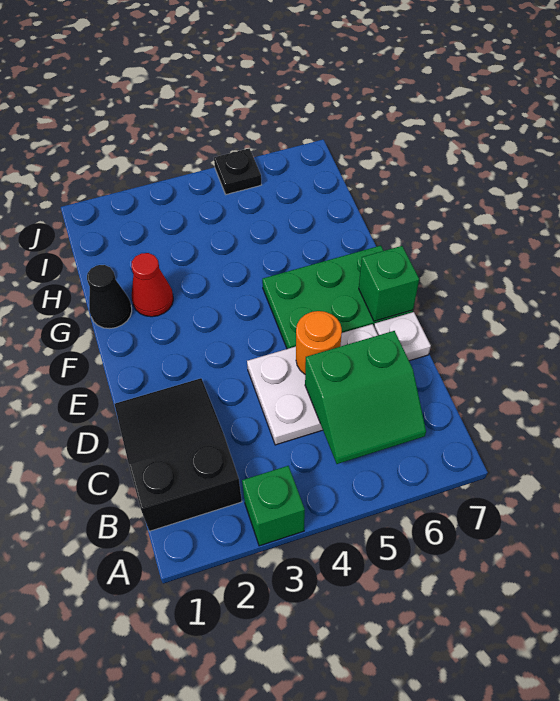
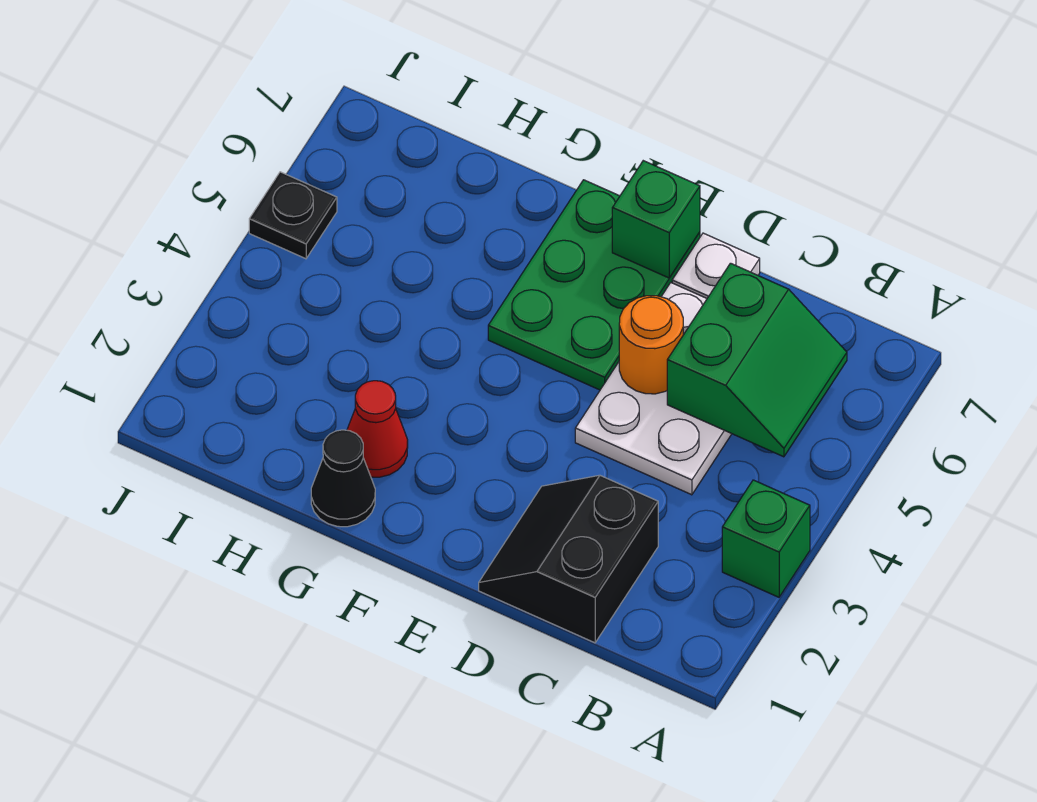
black 2x3 slope [115,378,242,531] -> black 2x2 slope [479,475,658,643]

